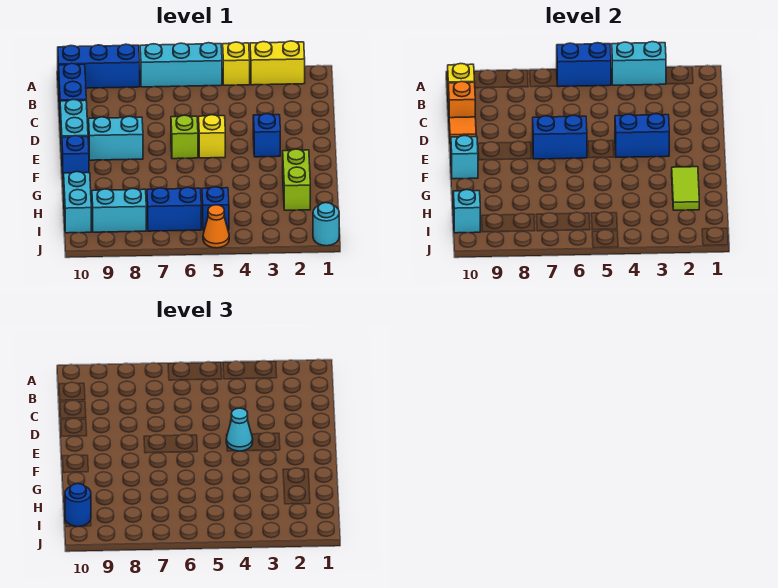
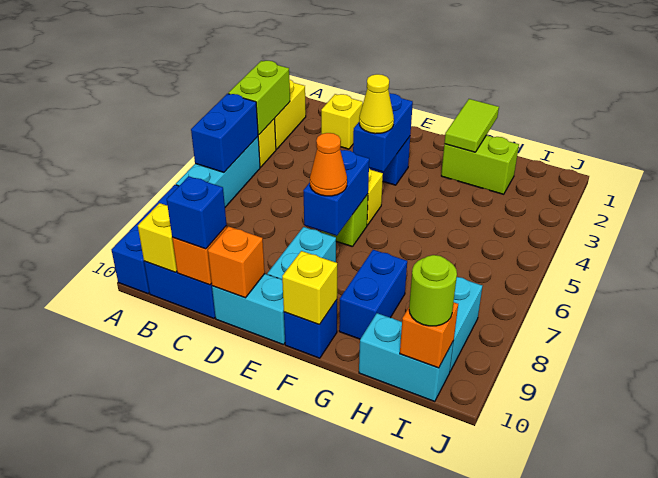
cyan 1x2 brick [612,42,666,85] -> lime 1x2 brick [228,61,290,135]
none -> yellow 1x1 brick [321,94,363,149]
orange 1x1 tile [449,117,476,143] -> orange 1x1 brick [208,226,265,298]
cyan 1x1 cone [226,408,253,451] -> yellow 1x1 cone [359,74,394,134]
cyan 1x1 brick [451,136,478,179] -> yellow 1x1 brick [282,251,337,325]
lime 1x2 tile [672,167,699,210] -> lime 1x2 tile turned to [444,99,499,152]
blue 1x1 brick [202,187,229,230] -> blue 1x1 brick moved to [167,176,227,249]
blue 1x2 brick [147,187,201,231] -> blue 1x2 brick moved to [339,250,407,339]
cyan 1x1 brick [453,190,480,233] -> orange 1x1 brick [400,302,458,368]
blue 1x1 round brick [65,484,91,527] -> lime 1x1 round brick [409,255,457,326]
cyan 1x1 round brick [313,203,339,246] -> none
orange 1x1 cone [203,205,229,248] -> orange 1x1 cone moved to [310,133,347,196]

